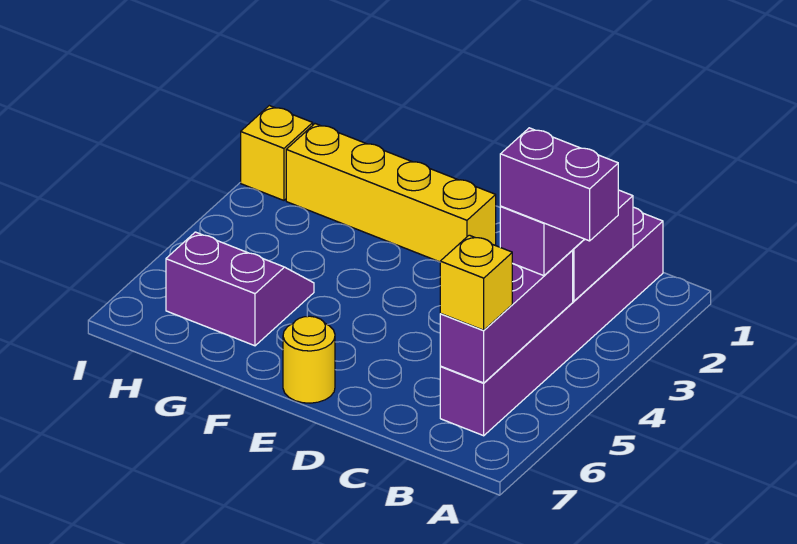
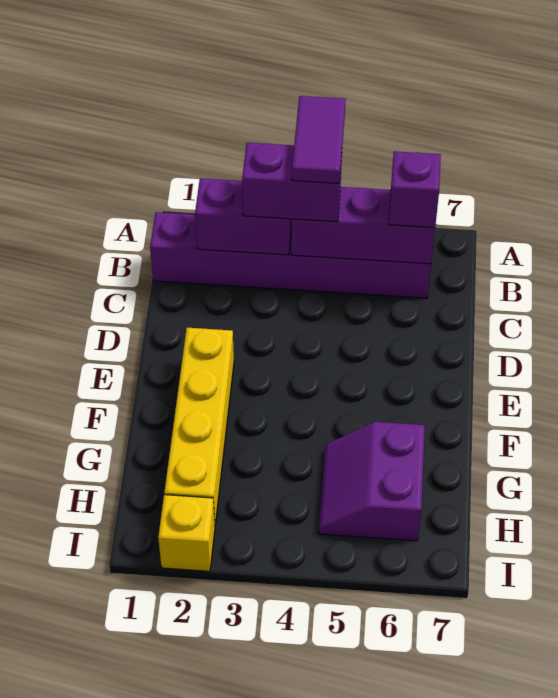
purple 1x2 brick [500,128,618,241] -> purple 1x2 tile [292,96,346,183]
yellow 1x1 brick [440,235,512,330] -> purple 1x1 brick [389,151,441,228]
yellow 1x1 round brick [283,316,335,403] -> none

